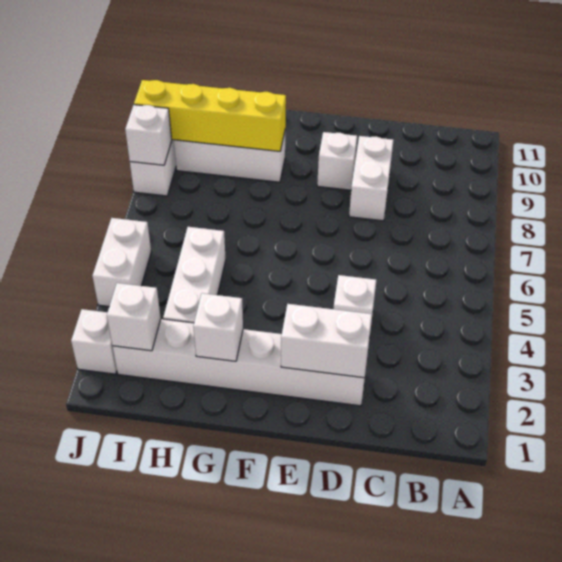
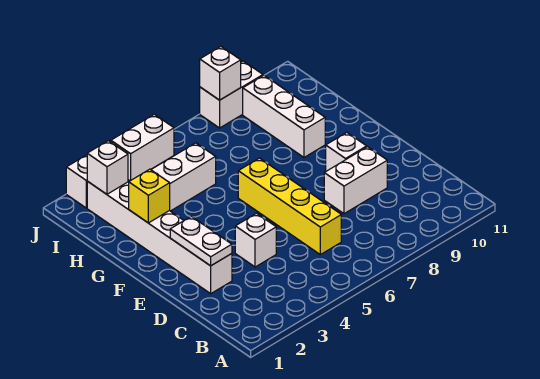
white 1x2 brick [281,304,372,378] -> white 1x2 plate [170,216,232,266]
white 1x1 brick [193,293,243,361] -> yellow 1x1 brick [129,169,170,223]
yellow 1x4 brick [134,80,286,151] -> yellow 1x4 brick moved to [238,158,341,255]

